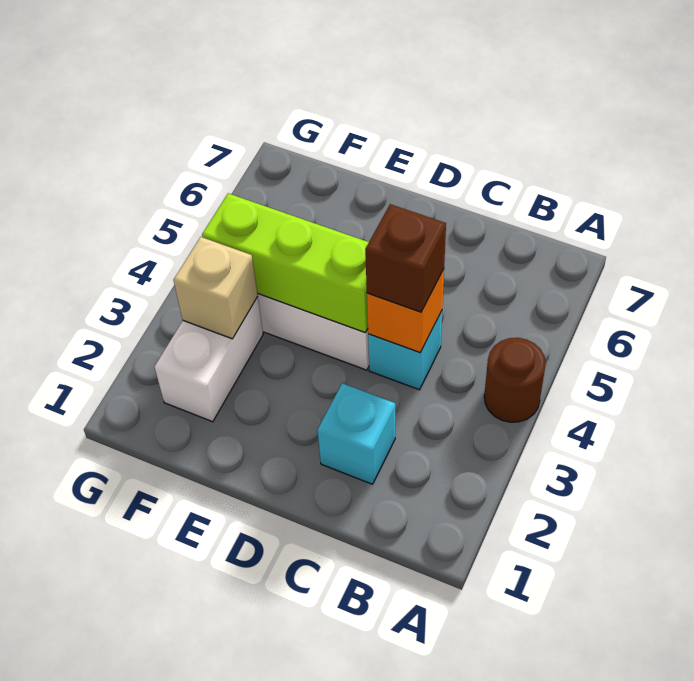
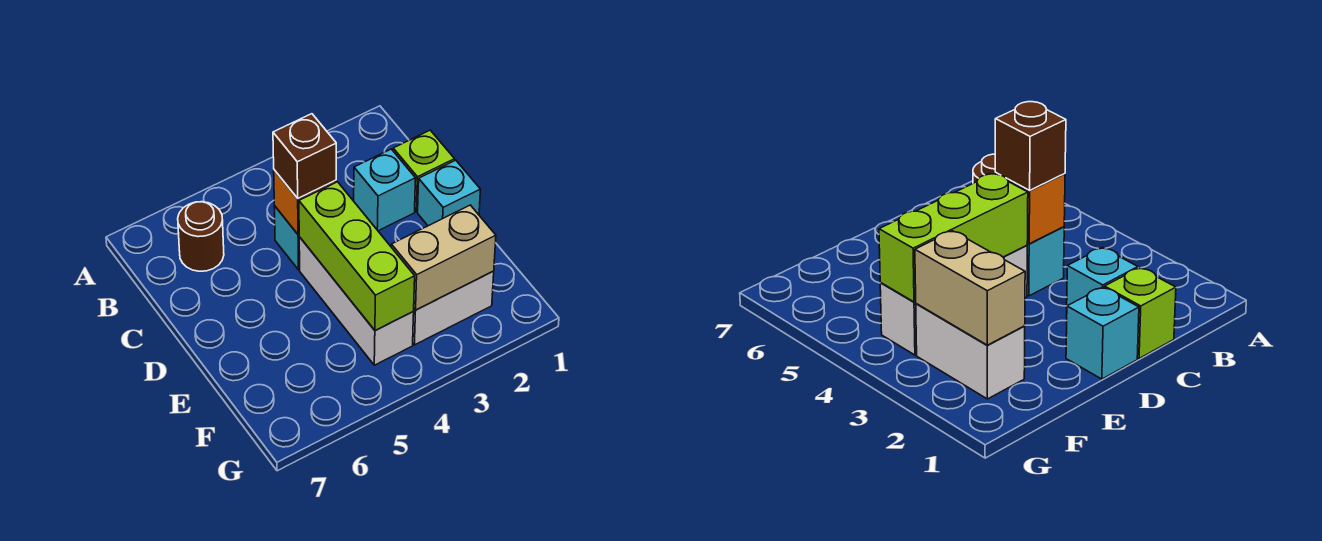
brown 1x1 round brick [484,338,546,422] -> brown 1x1 round brick moved to [178,202,224,271]
none -> lime 1x1 brick [393,130,455,212]
none -> cyan 1x1 brick [418,160,480,226]
tan 1x1 brick [174,237,258,339] -> tan 1x2 brick [391,205,496,310]

